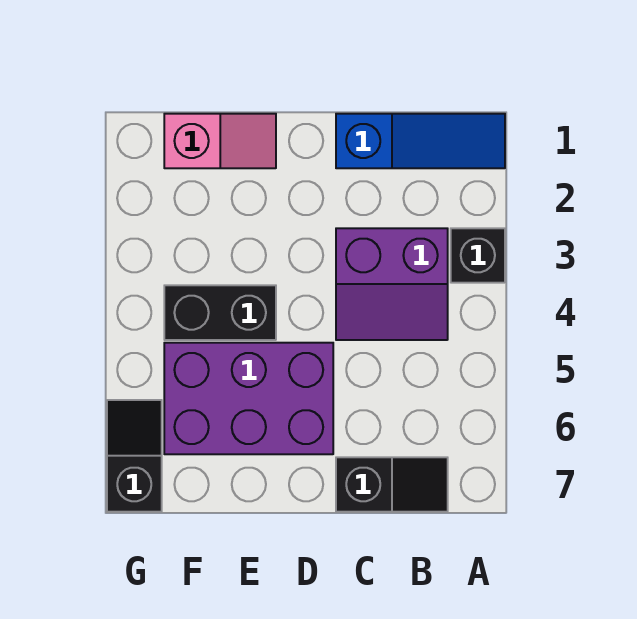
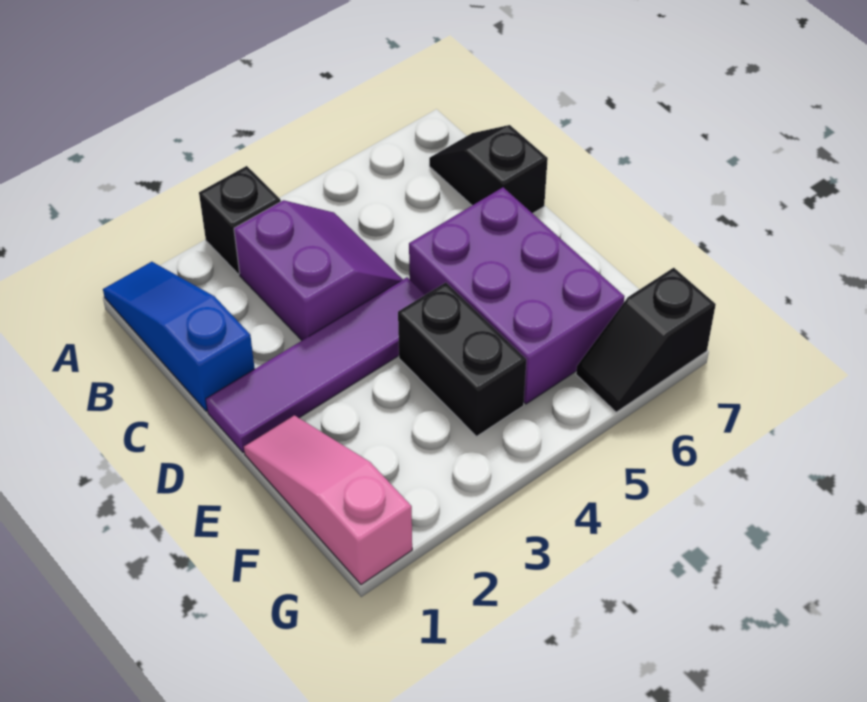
none -> purple 1x4 tile [206,277,425,452]
pink 1x2 slope [164,114,276,168] -> pink 1x3 slope [244,415,412,585]

